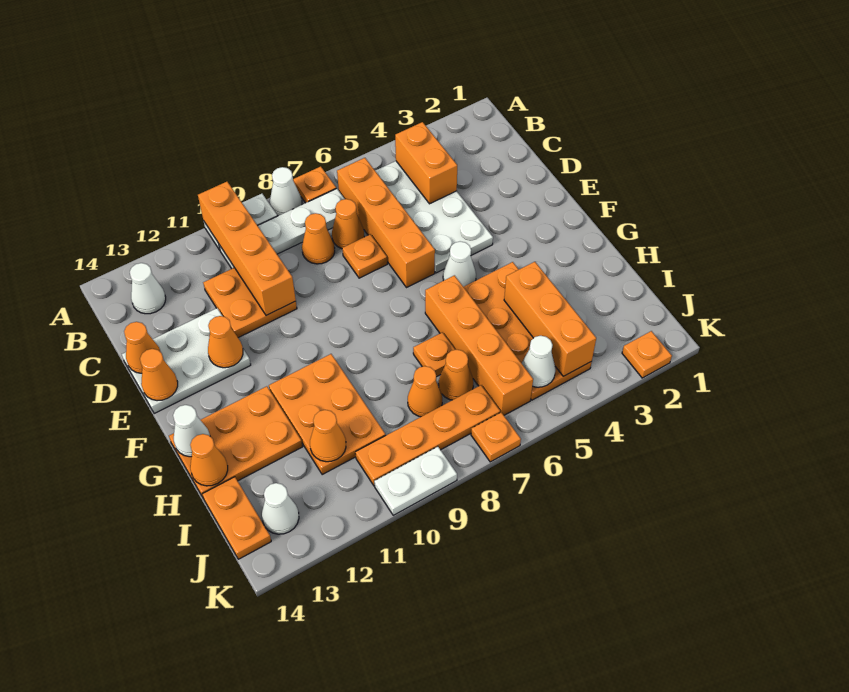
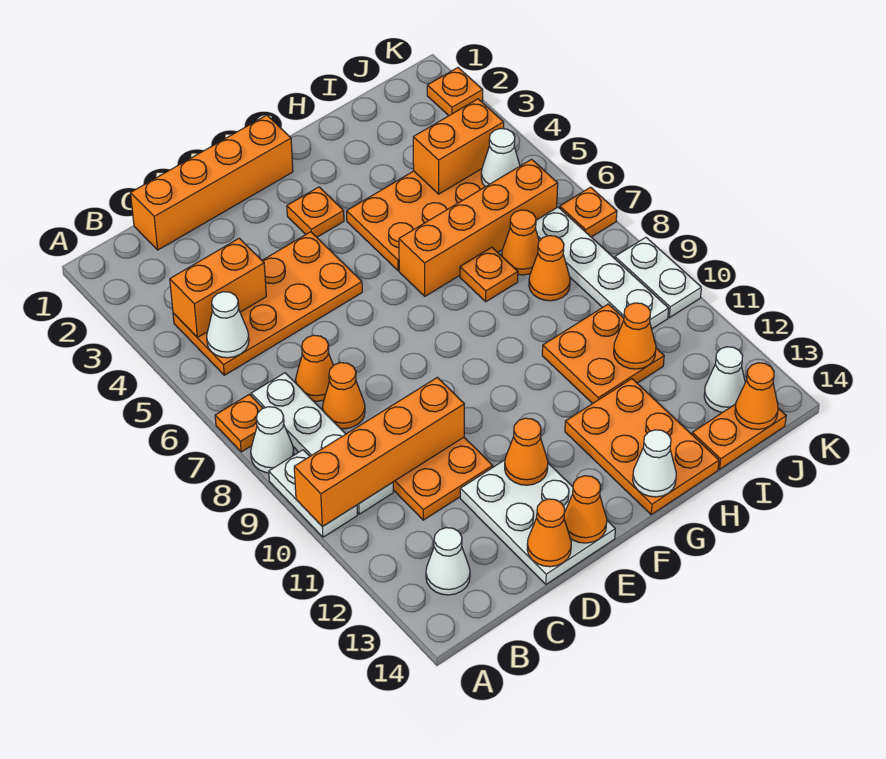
white 2x4 plate [375,161,493,273] -> orange 2x4 plate [173,232,362,375]
orange 1x4 brick [337,158,435,288] -> orange 1x4 brick moved to [131,115,293,250]
orange 1x1 plate [342,234,387,278] -> orange 1x1 plate moved to [287,187,344,237]
white 1x1 cone [443,241,476,287] -> white 1x1 cone moved to [207,292,249,358]
orange 2x3 plate [269,354,386,475] -> orange 2x2 plate [542,304,664,404]
orange 1x3 brick [504,262,596,376] -> orange 1x2 brick [413,99,504,194]
orange 1x1 cone [190,434,228,486] -> orange 1x1 cone moved to [735,363,778,429]
orange 1x4 plate [355,385,500,486] -> white 1x4 plate [535,207,669,329]

